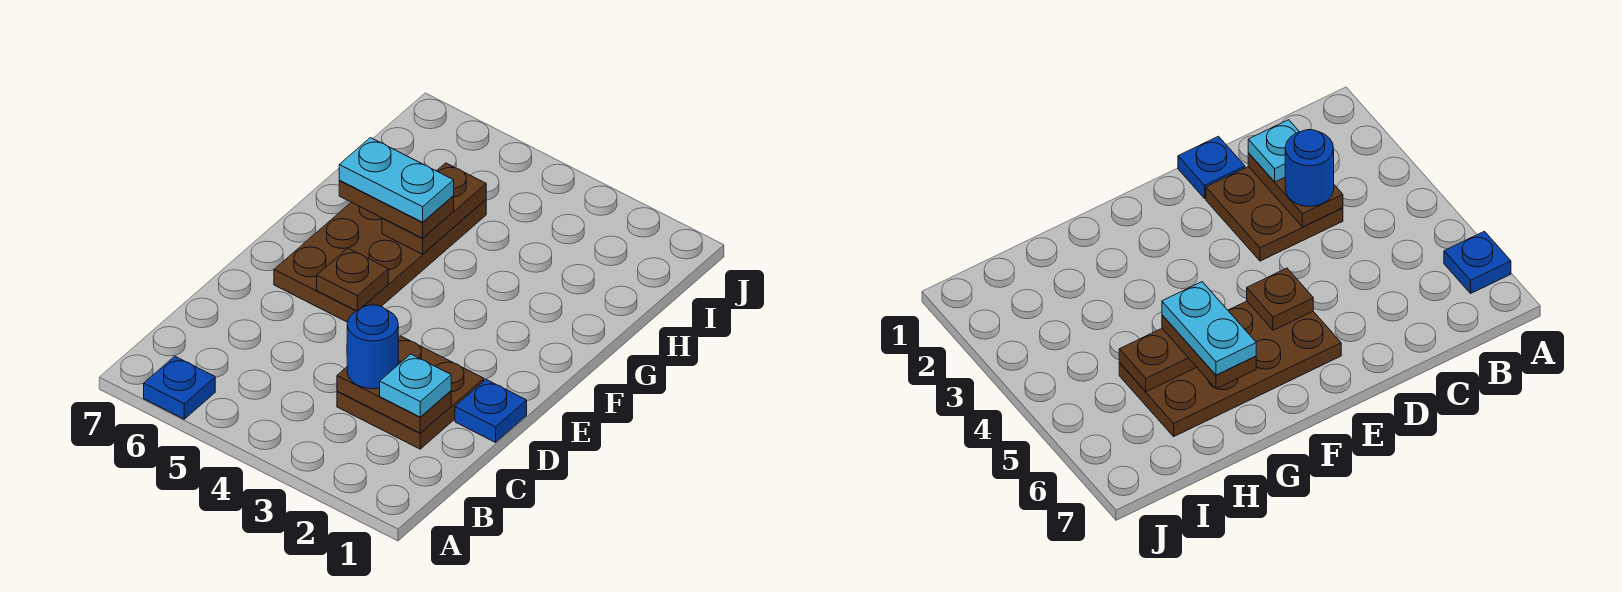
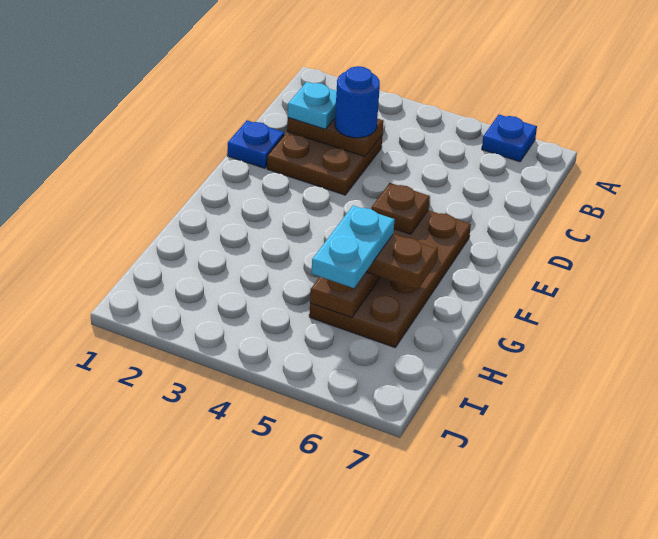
cyan 1x2 plate [339,138,454,222] -> cyan 1x2 plate turned to [312,206,395,288]

